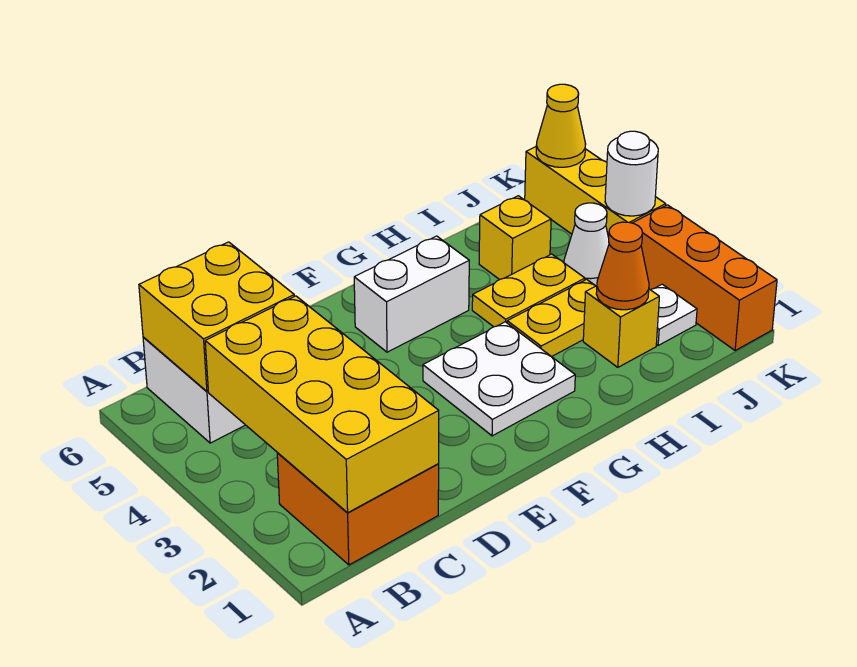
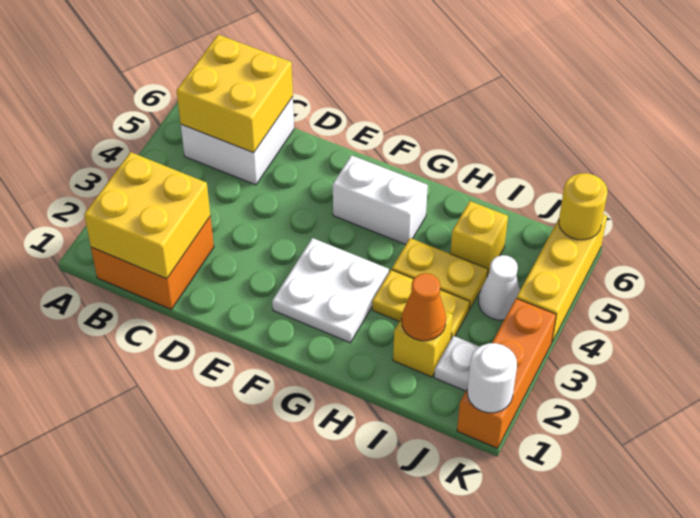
yellow 2x4 brick [205,296,439,513] -> yellow 2x2 brick [84,152,210,279]
white 1x1 round brick [605,131,658,216] -> white 1x1 round brick moved to [467,343,517,413]
yellow 1x1 cone [536,84,586,167] -> yellow 1x1 round brick [559,173,608,240]

